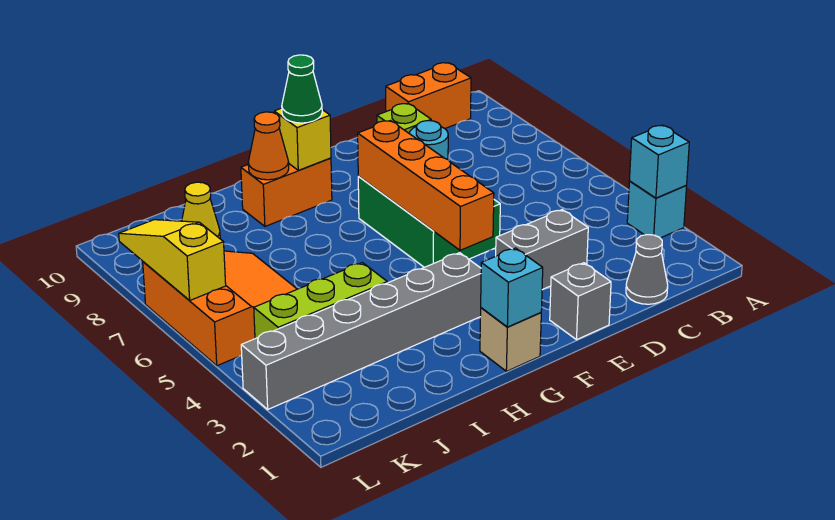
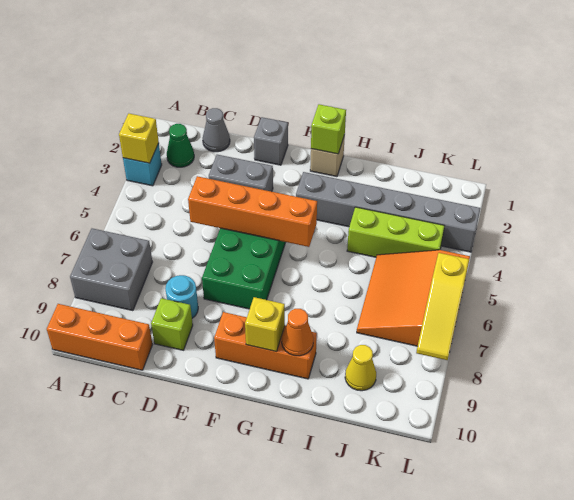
cyan 1x1 brick [629,125,689,198] -> yellow 1x1 brick [119,114,159,163]
none -> grey 2x2 brick [70,228,152,311]
orange 1x2 brick [386,63,471,128] -> orange 1x3 brick [47,304,152,370]
orange 1x4 brick [358,121,494,250] -> orange 1x4 brick turned to [188,176,317,247]
cyan 1x1 brick [481,248,543,327] -> lime 1x1 brick [311,104,346,154]
orange 1x2 brick [241,158,332,226] -> orange 1x3 brick [214,312,317,379]
green 1x1 cone [282,55,322,123] -> green 1x1 cone moved to [167,124,194,167]

